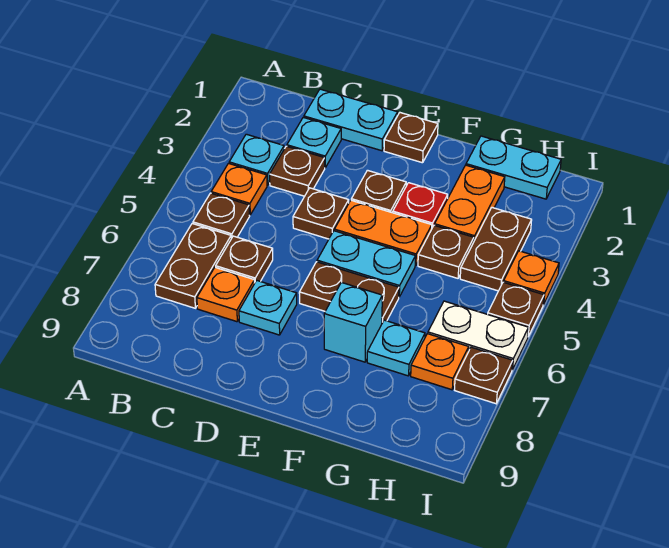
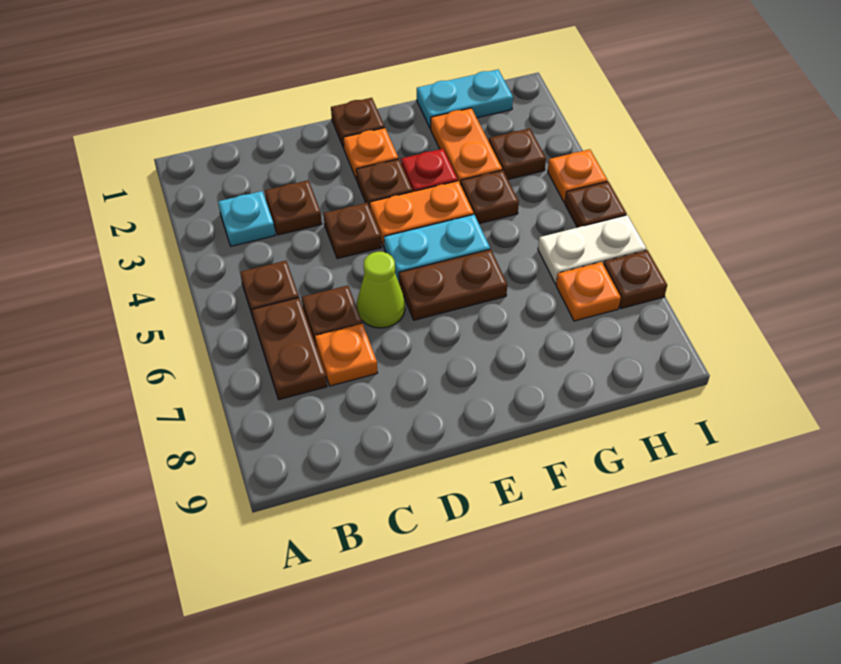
orange 1x1 plate [211,163,267,215] -> orange 1x1 plate moved to [343,128,398,180]
cyan 1x2 plate [304,89,398,151] -> none
cyan 1x1 plate [287,117,341,168] -> none
none -> lime 1x1 cone [357,252,405,328]
cyan 1x1 plate [239,280,297,335] -> none
cyan 1x1 brick [324,282,382,362] -> none
cyan 1x1 plate [367,320,425,376] -> none
brown 1x2 plate [460,208,532,291] -> brown 1x1 plate [489,128,546,179]

